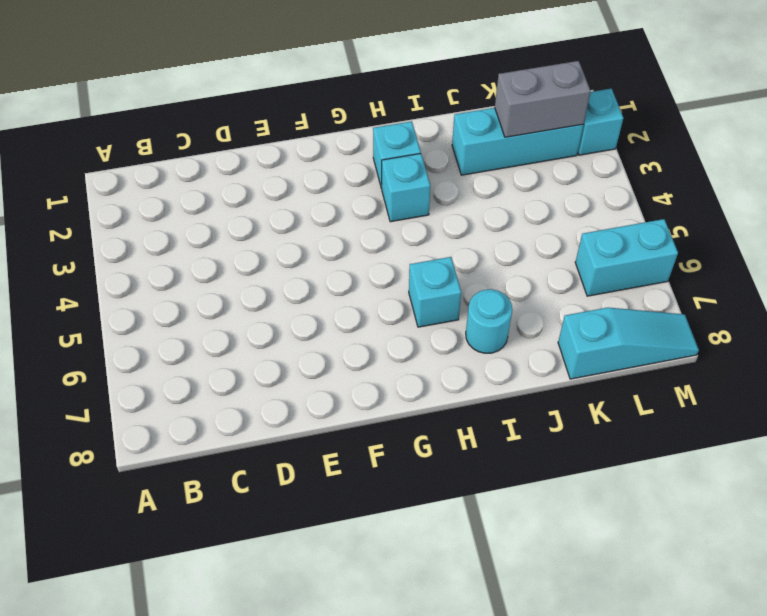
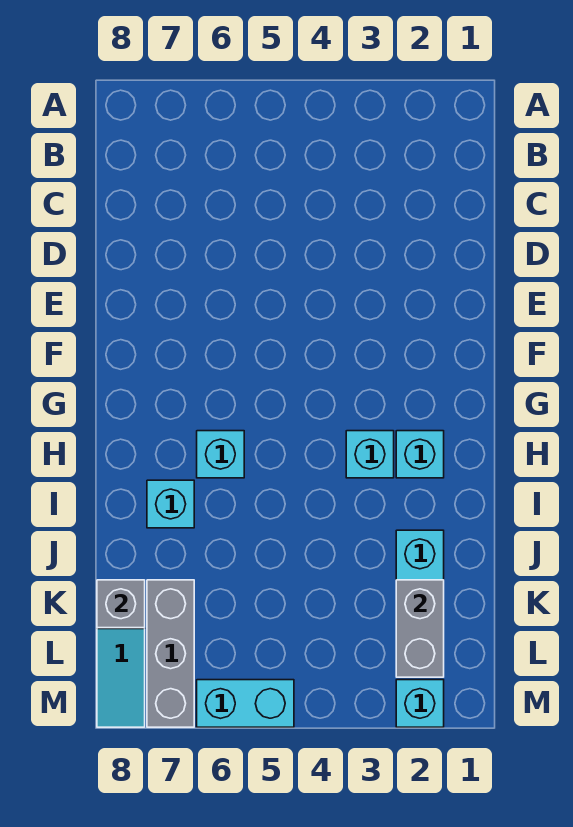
cyan 1x1 round brick [466,289,512,353] -> cyan 1x1 brick [147,480,194,528]
none -> grey 1x3 brick [147,580,194,727]
none -> grey 1x1 brick [97,580,145,628]
cyan 1x2 brick [575,219,678,296] -> cyan 1x2 brick turned to [197,680,294,727]

